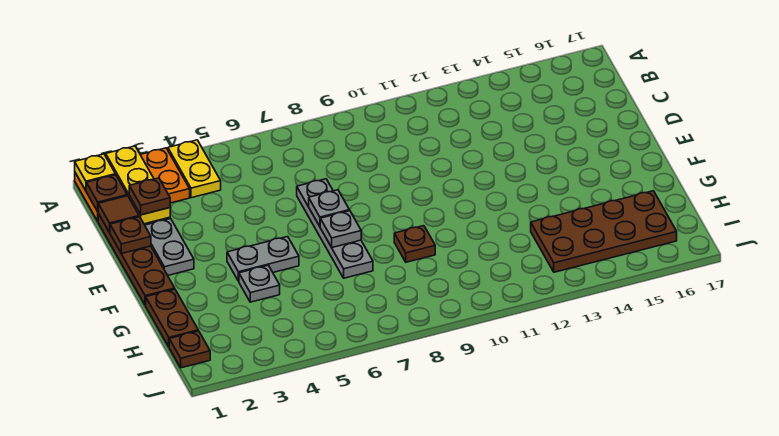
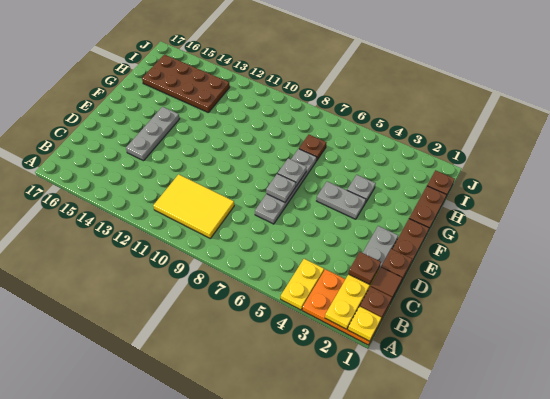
none -> yellow 2x3 tile [153,174,234,238]
none -> grey 1x3 plate [126,107,179,161]
brown 1x1 plate [394,226,435,262] -> brown 1x1 plate moved to [299,135,326,161]

